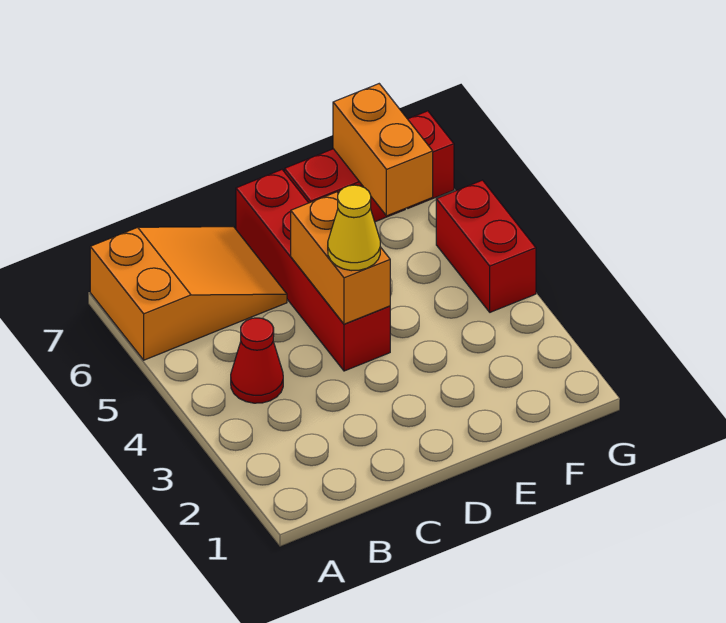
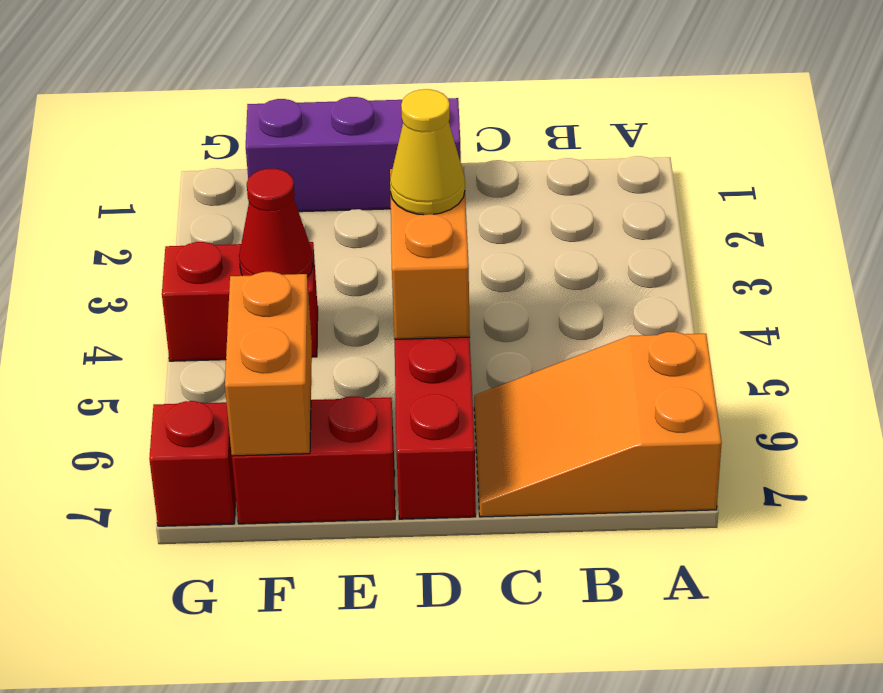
red 1x1 cone [231,318,283,403] -> red 1x1 cone moved to [239,168,313,277]
none -> purple 1x3 brick [246,97,461,212]
red 1x2 brick [436,180,536,312] -> red 1x2 brick turned to [162,242,318,361]

